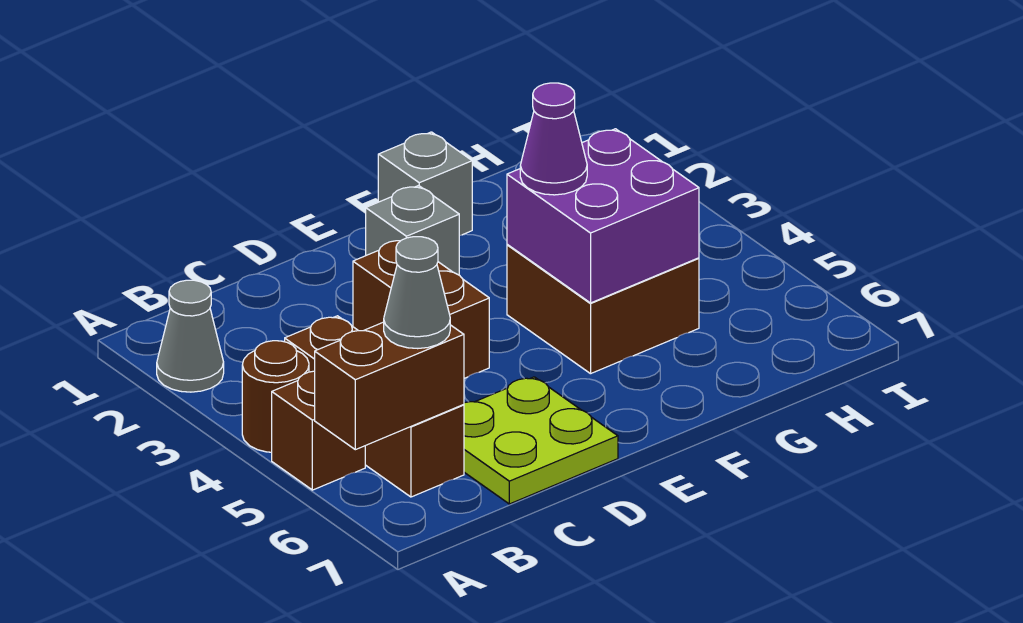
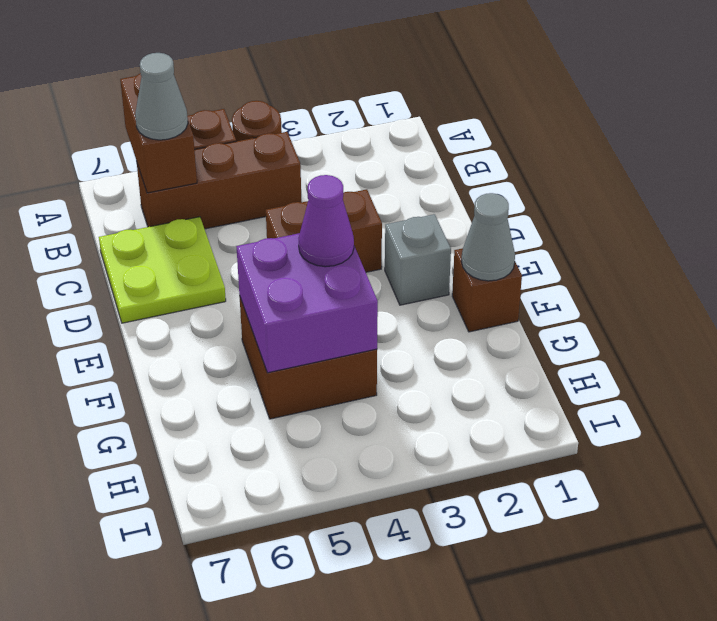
grey 1x1 cone [157,280,224,392] -> grey 1x1 cone moved to [461,193,515,281]
grey 1x1 brick [378,132,472,235] -> brown 1x1 brick [452,248,522,332]

